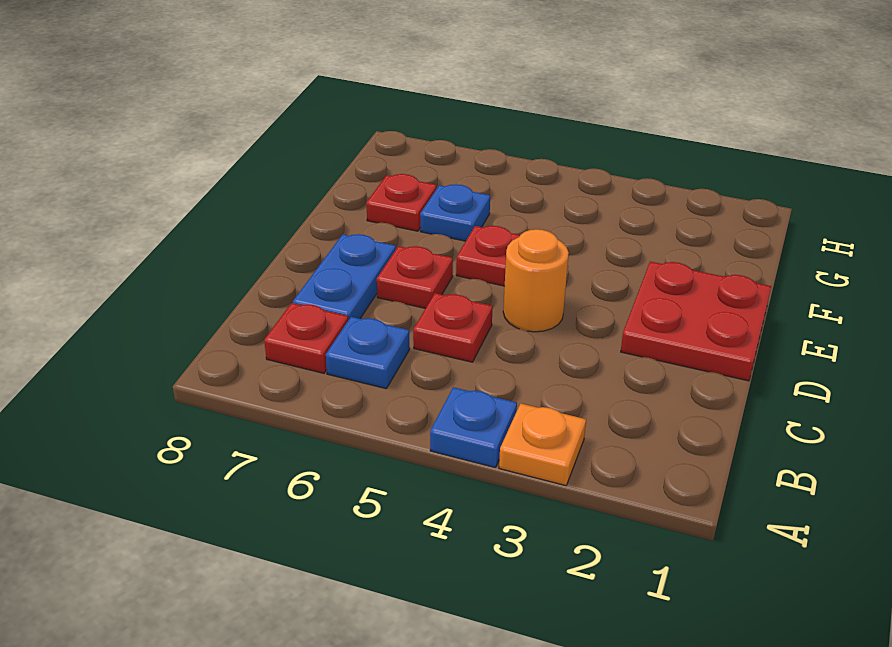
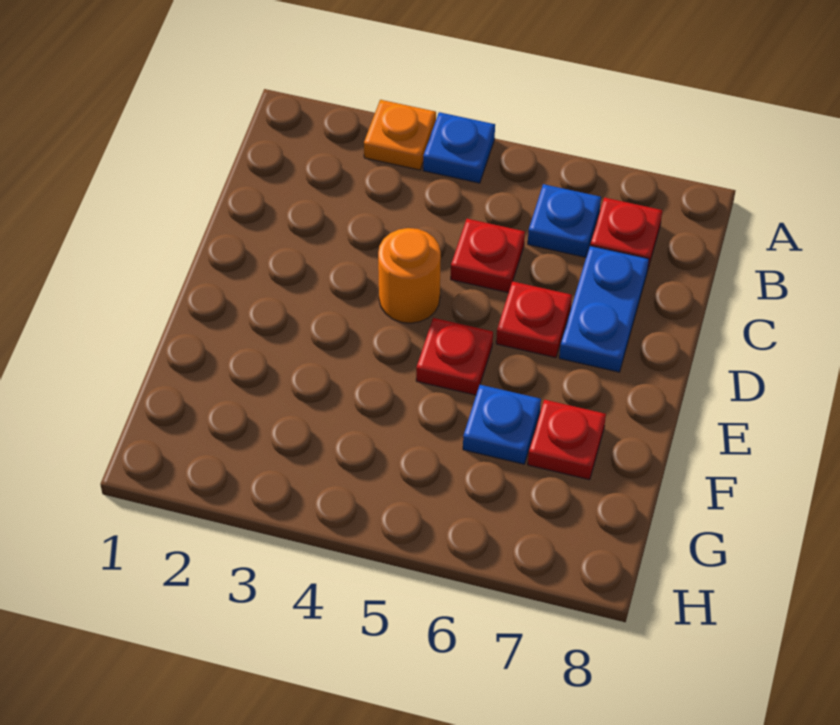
red 2x2 plate [621,262,771,381] -> none

